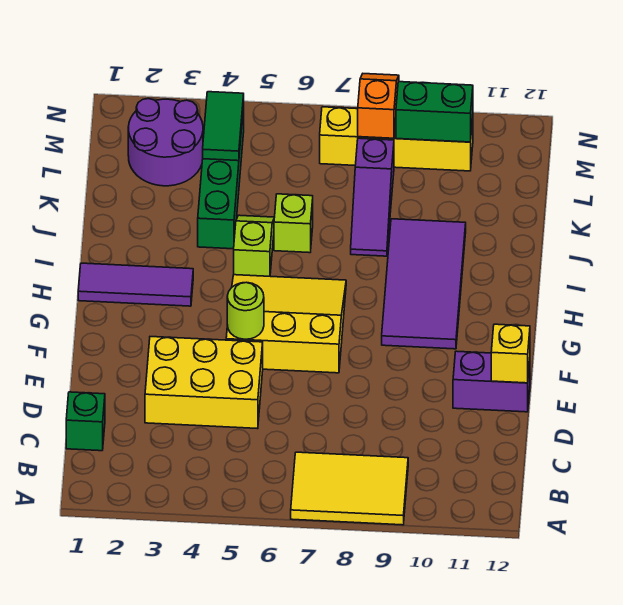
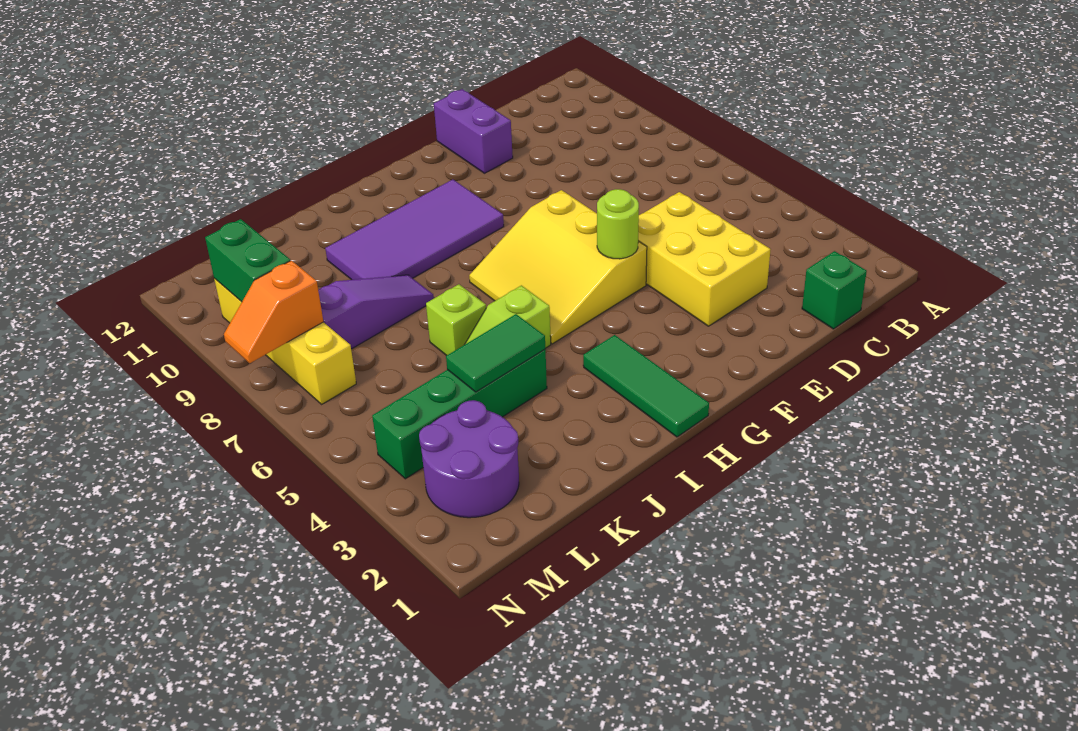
yellow 2x3 tile [291,452,408,525] -> none
yellow 1x1 brick [491,324,530,383] -> none
purple 1x3 tile [78,263,193,306] -> green 1x3 tile [583,335,709,437]
green 1x2 tile [203,92,244,161] -> green 1x2 tile moved to [446,314,545,392]

